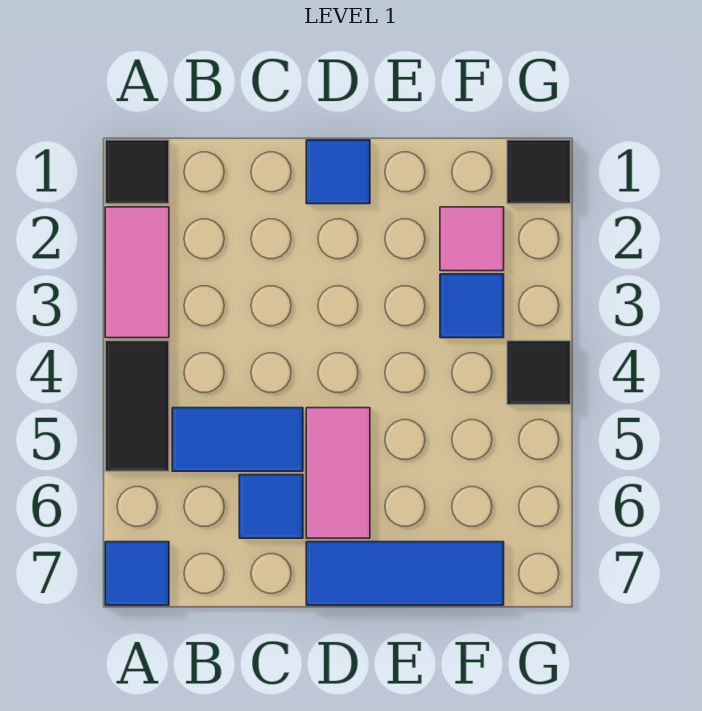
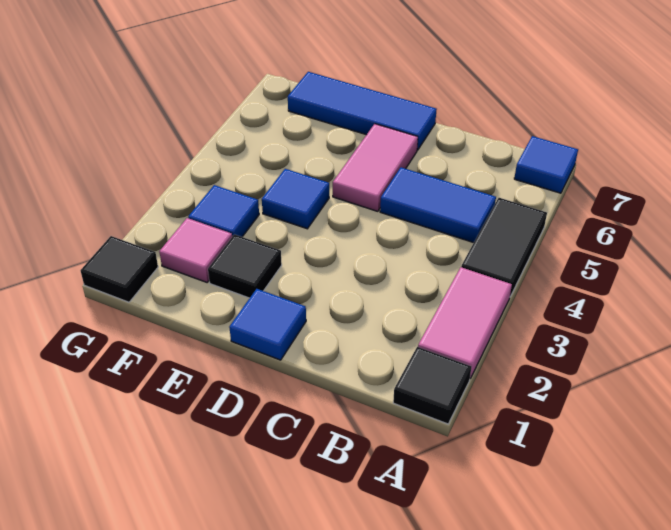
blue 1x1 tile [239,475,303,538] -> blue 1x1 tile moved to [262,169,329,229]
black 1x1 tile [507,341,571,405] -> black 1x1 tile moved to [208,234,282,298]

